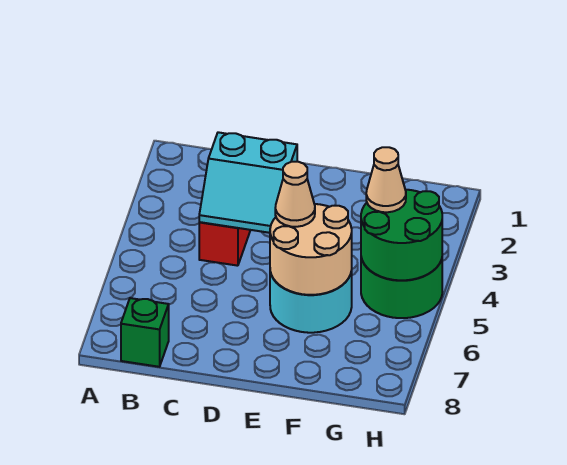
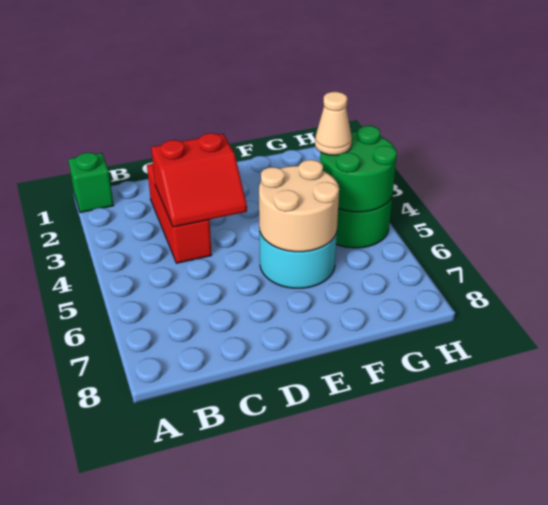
green 1x1 brick [121,298,169,367] -> green 1x1 brick moved to [68,153,114,213]
cyan 2x2 slope [199,132,297,233] -> red 2x2 slope [151,133,247,227]
tan 1x1 cone [275,162,315,227] -> none

